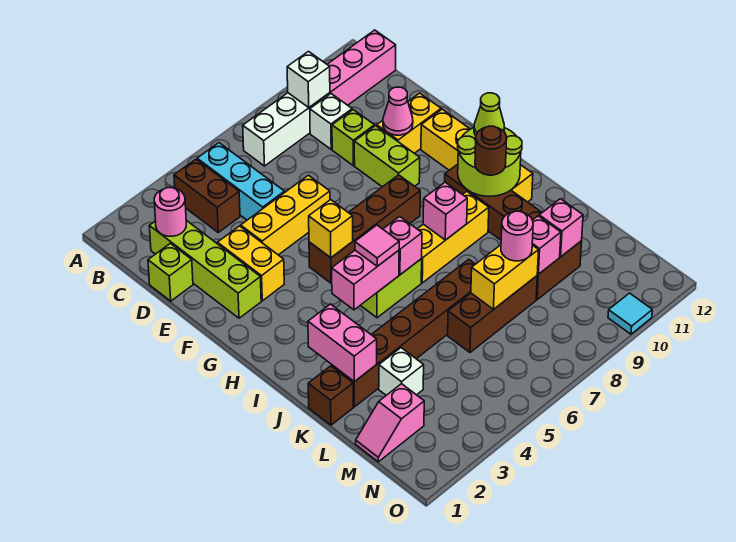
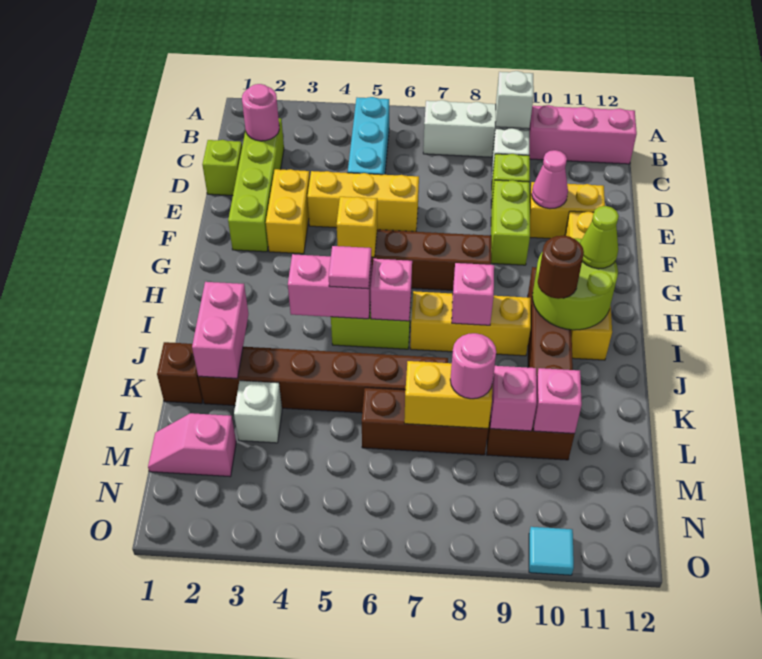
brown 1x2 brick [174,159,240,232] -> none

